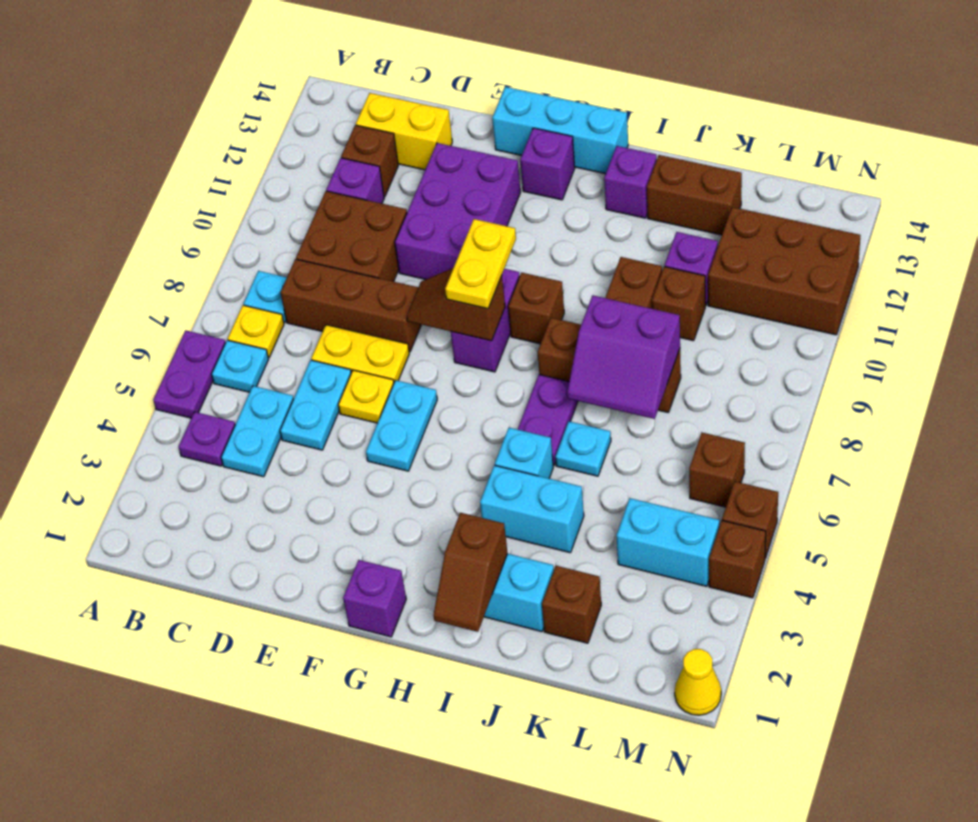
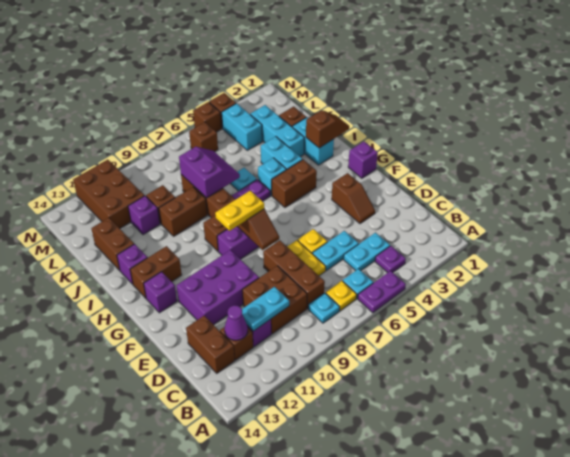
none -> purple 1x1 cone [225,305,248,340]
yellow 1x2 brick [356,93,452,170] -> brown 1x2 brick [186,316,235,373]
none -> brown 1x2 slope [332,173,375,224]
cyan 1x2 plate [366,380,437,471] -> cyan 1x2 plate moved to [242,287,289,331]
cyan 1x3 brick [492,87,628,174] -> cyan 1x3 brick moved to [250,105,304,157]
none -> brown 1x2 brick [272,160,317,207]
none -> brown 1x2 brick [130,246,182,298]
yellow 1x1 cone [675,649,721,715] -> none

